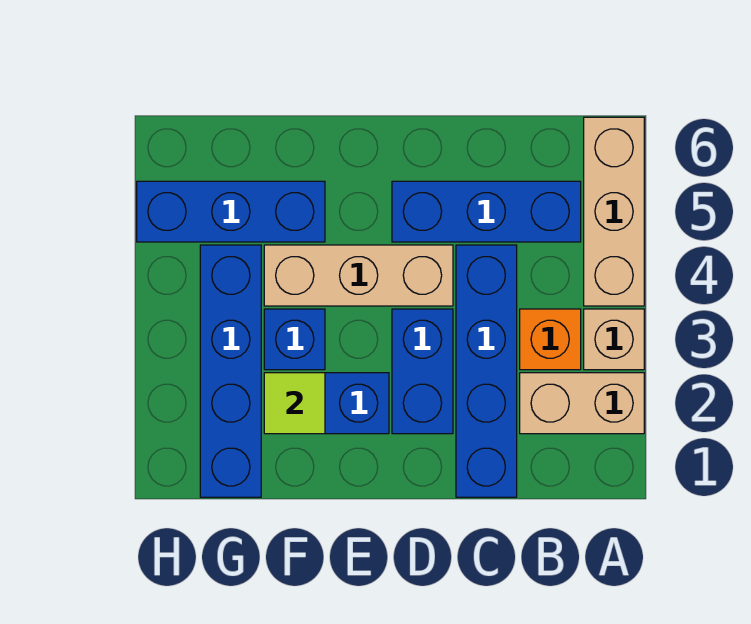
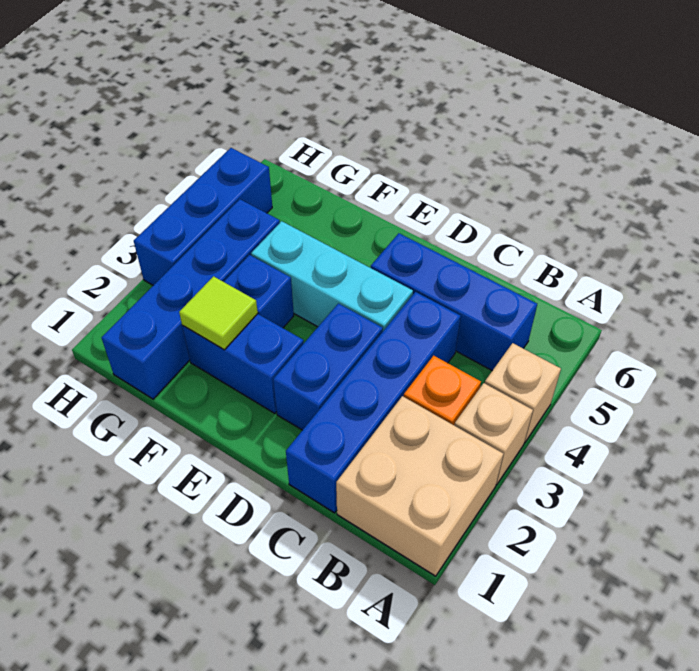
tan 1x2 brick [520,373,644,434] -> tan 2x2 brick [336,396,503,576]
tan 1x3 brick [584,117,644,306] -> tan 1x1 brick [485,343,561,443]
tan 1x3 brick [264,245,453,306] -> cyan 1x3 brick [251,221,413,331]
blue 1x3 brick [137,181,325,242] -> blue 1x3 brick turned to [134,148,272,285]

